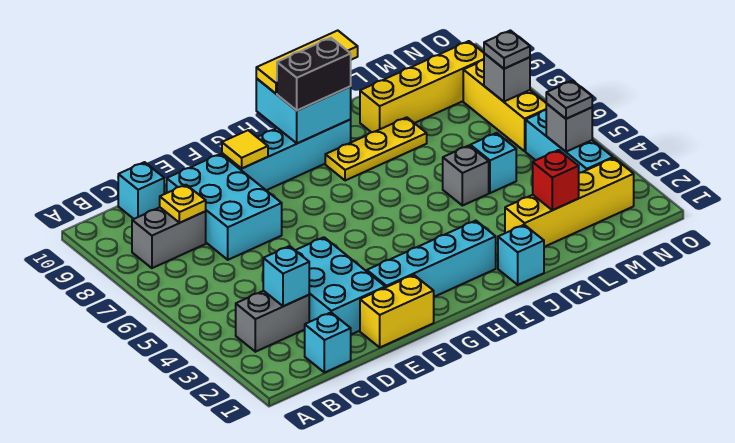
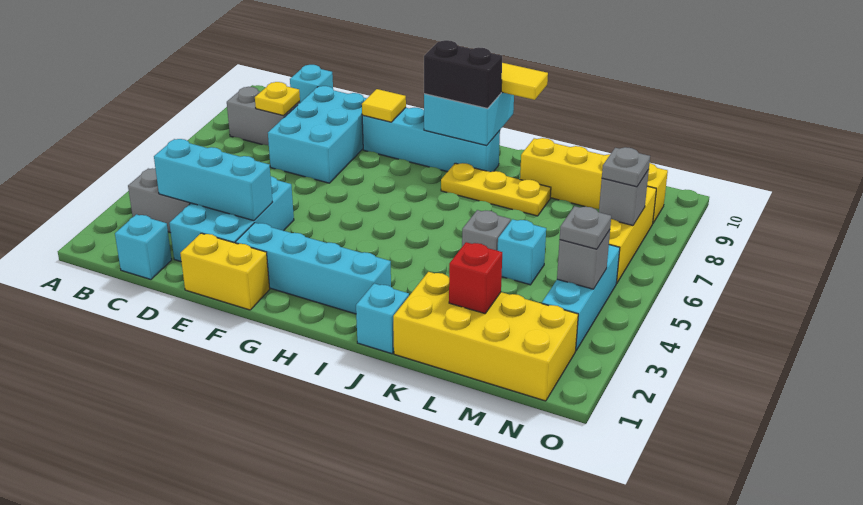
cyan 1x1 brick [263,246,309,306] -> cyan 1x3 brick [154,139,272,221]
yellow 1x4 brick [505,158,634,247] -> yellow 2x4 brick [393,272,578,401]

